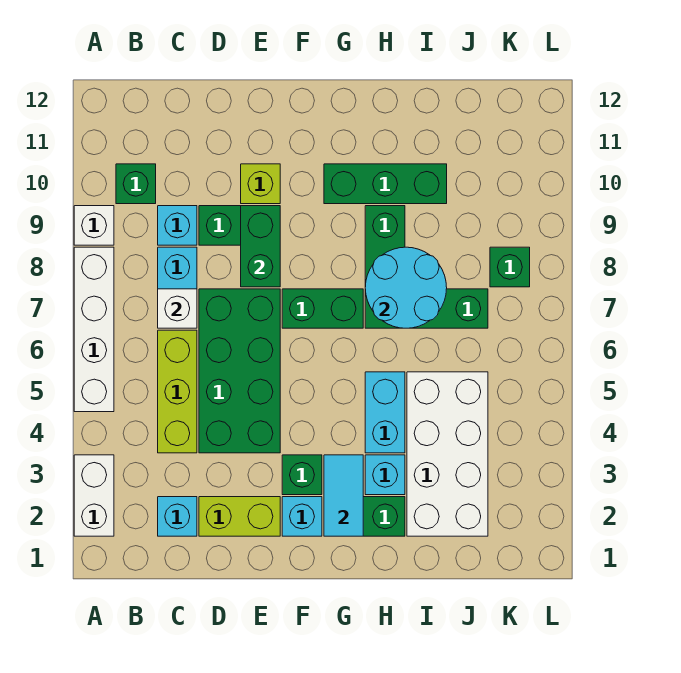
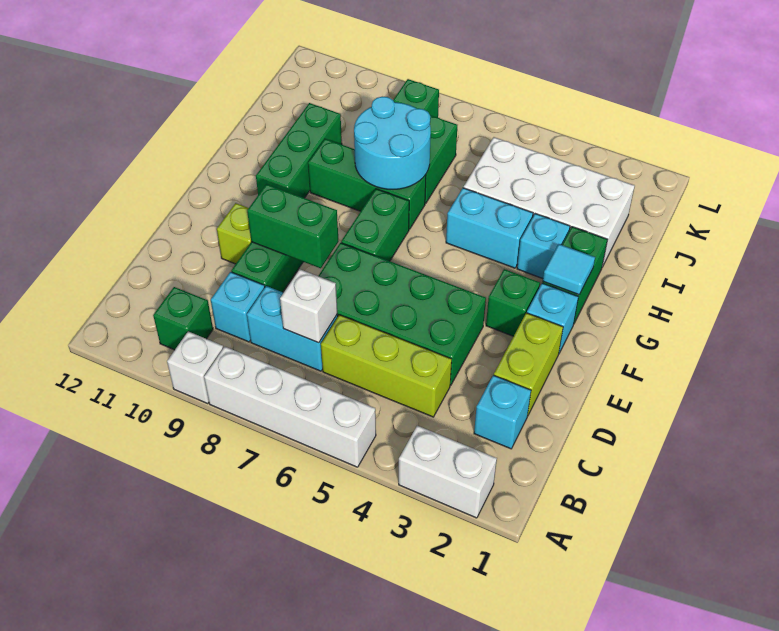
cyan 1x2 tile [324,455,363,536] -> cyan 1x1 tile [543,244,595,295]

